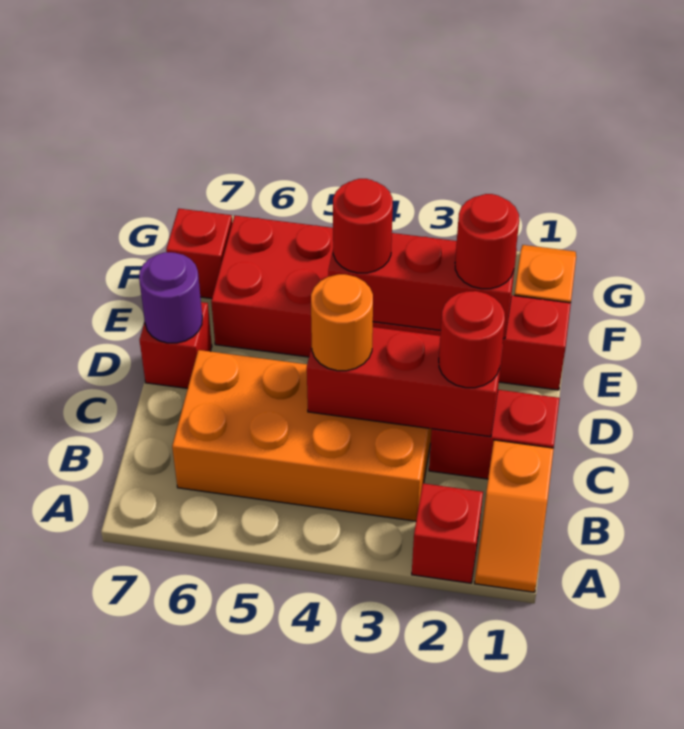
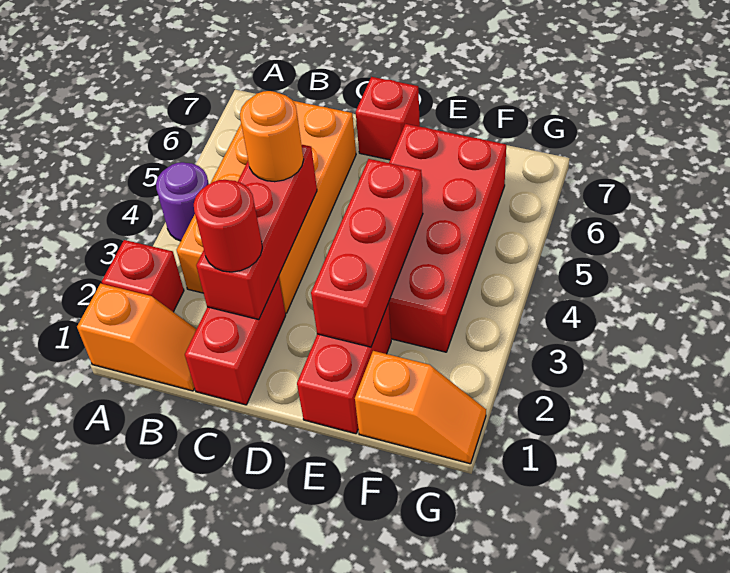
orange 1x2 slope [475,440,554,592] -> orange 1x2 slope turned to [77,284,197,391]
purple 1x1 round brick [139,252,202,343] -> purple 1x1 round brick moved to [156,162,209,241]
red 1x1 round brick [455,194,519,289] -> none
red 1x1 round brick [333,179,393,273] -> none
red 1x1 brick [166,209,232,299] -> none

